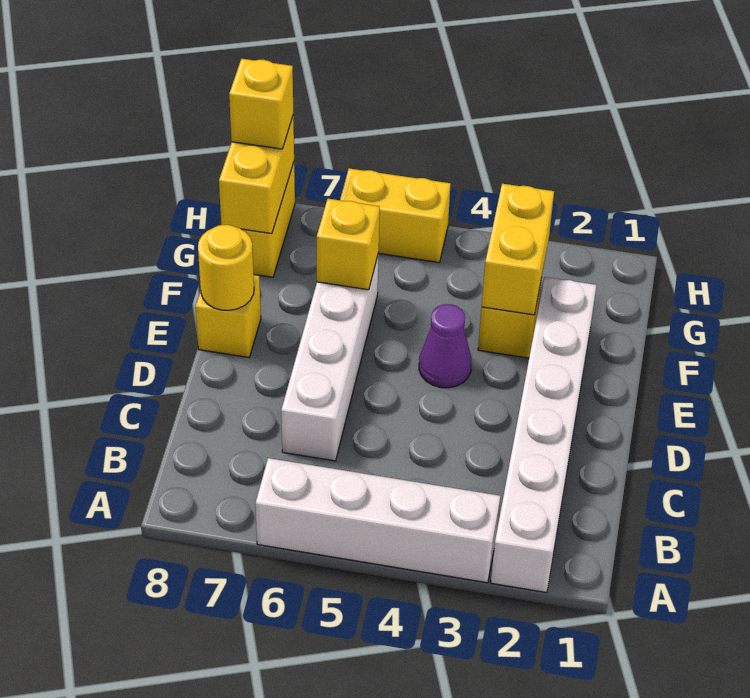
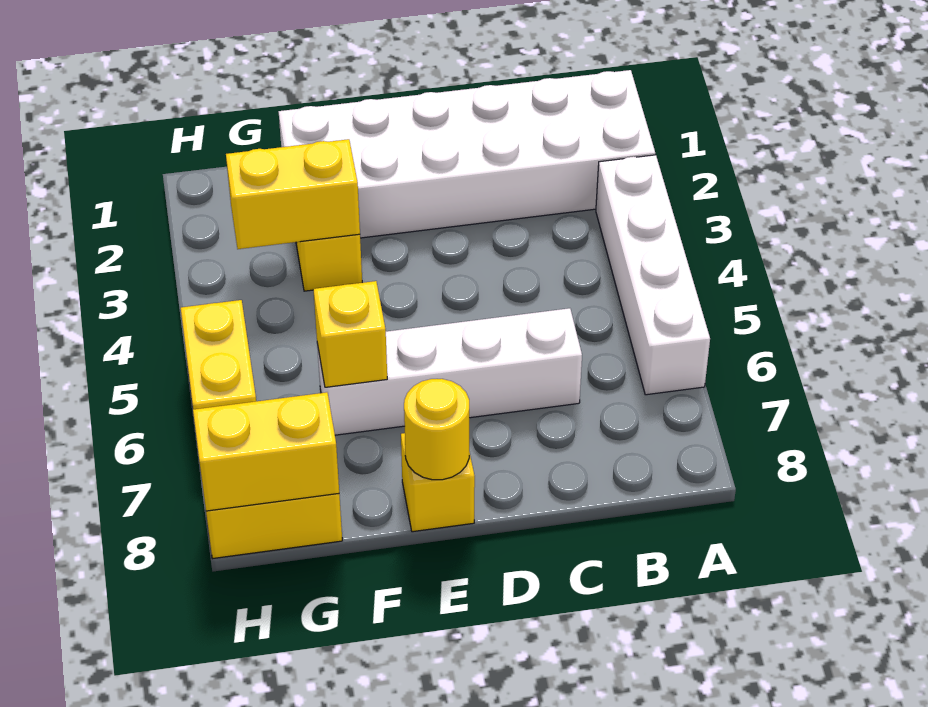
white 1x6 brick [491,277,597,593] -> white 2x6 brick [279,70,655,245]
purple 1x1 cone [419,304,471,388] -> none
yellow 1x1 brick [229,59,293,149] -> none

